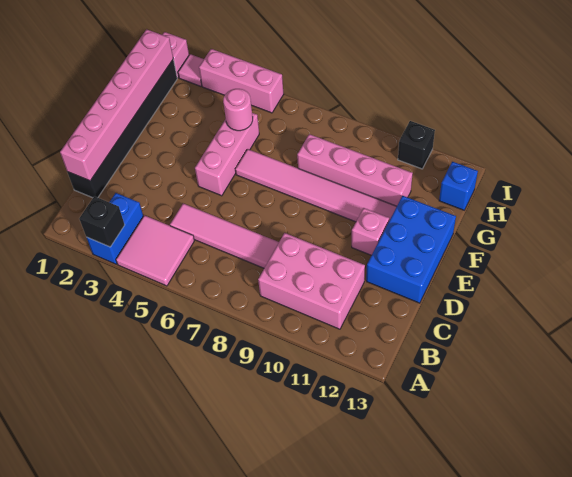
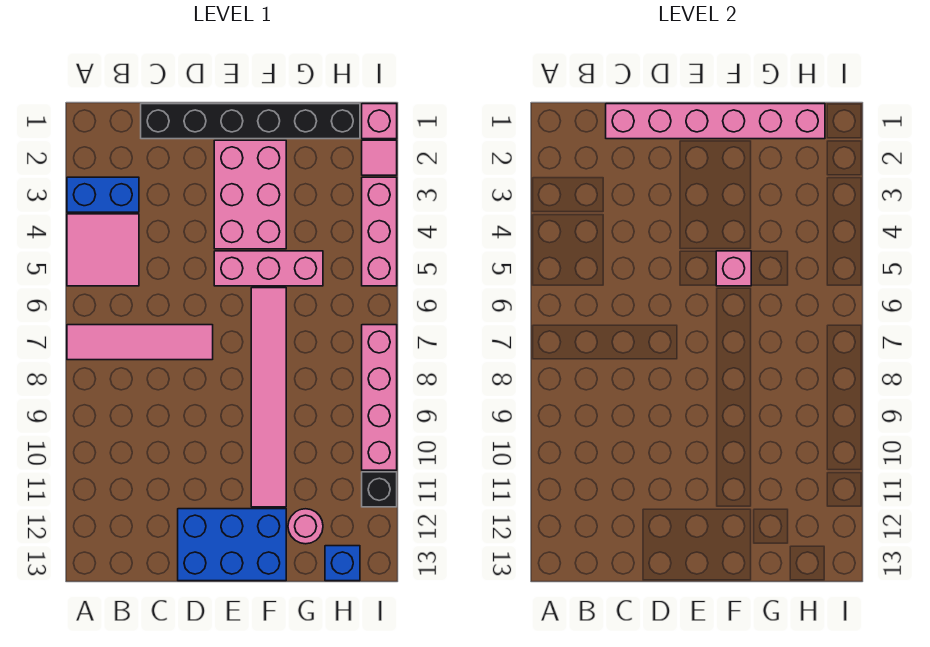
black 1x1 brick [79,196,125,247] -> none
pink 2x3 brick [258,233,365,329] -> pink 2x3 brick moved to [214,140,286,249]
pink 1x4 tile [170,203,279,268] -> pink 1x4 tile turned to [67,325,213,360]
pink 1x1 brick [352,208,389,255] -> pink 1x1 brick moved to [716,251,751,286]
pink 1x1 round brick [223,89,253,131] -> pink 1x1 round brick moved to [288,509,323,544]
pink 1x4 brick [297,134,413,206] -> pink 1x4 brick moved to [362,325,397,470]

